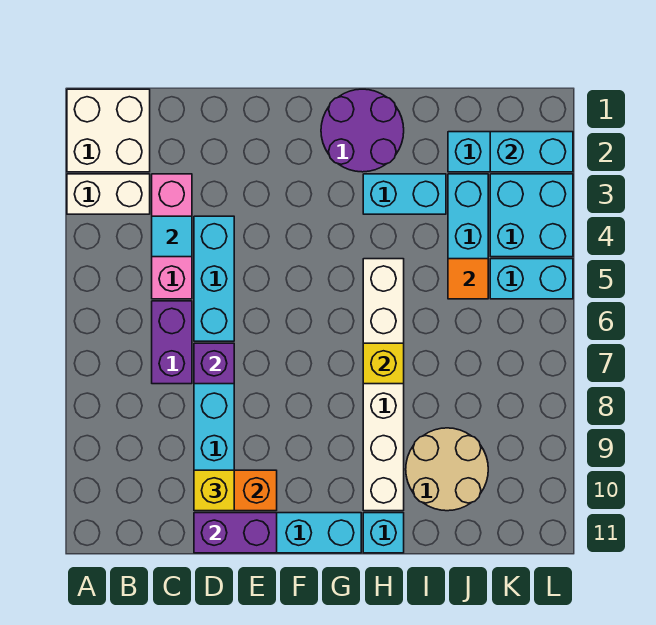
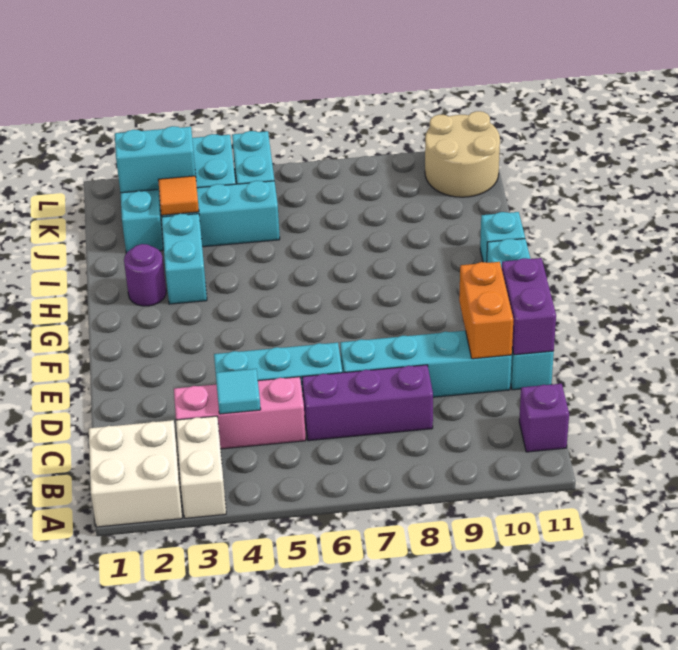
purple 1x2 brick [152,301,192,384] -> purple 1x3 brick [302,365,433,441]
purple 1x1 brick [194,343,234,384] -> purple 1x1 brick moved to [519,384,569,452]
yellow 1x1 brick [194,470,234,511] -> none
purple 2x2 round brick [321,89,404,172] -> purple 1x1 round brick [124,244,166,306]
white 1x6 brick [363,259,404,511] -> none
yellow 1x1 brick [363,343,404,384] -> none
tan 2x2 round brick [406,428,488,511] -> tan 2x2 round brick moved to [425,111,500,197]
orange 1x1 tile [448,259,488,299] -> orange 1x1 tile moved to [158,176,199,215]
cyan 1x2 brick [490,132,573,172] -> cyan 1x2 brick turned to [115,126,196,193]

